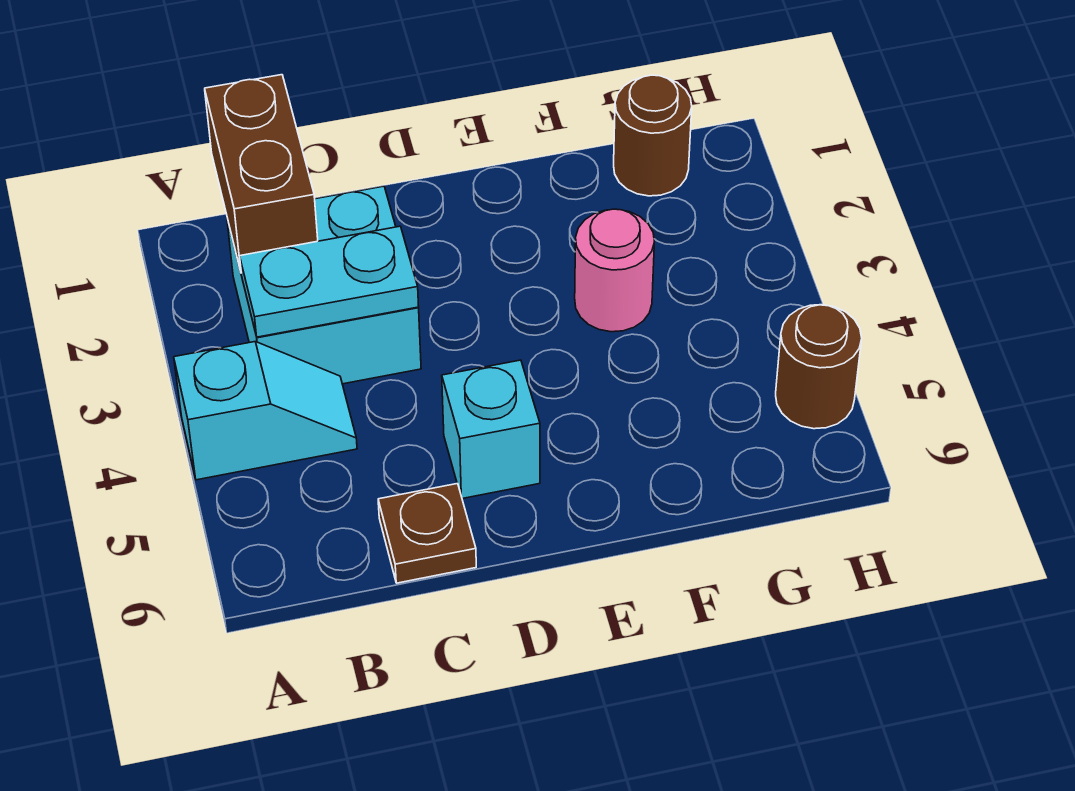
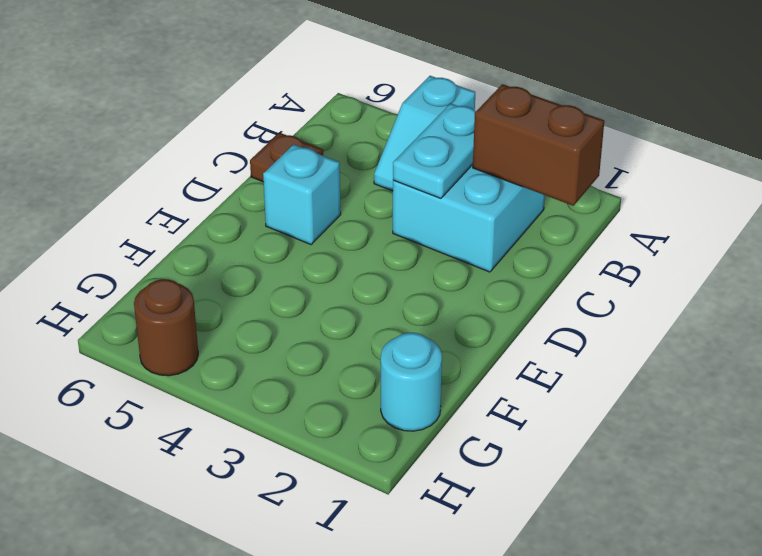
pink 1x1 round brick [575,209,654,332] -> none
brown 1x1 round brick [614,75,692,196] -> cyan 1x1 round brick [381,333,442,431]

